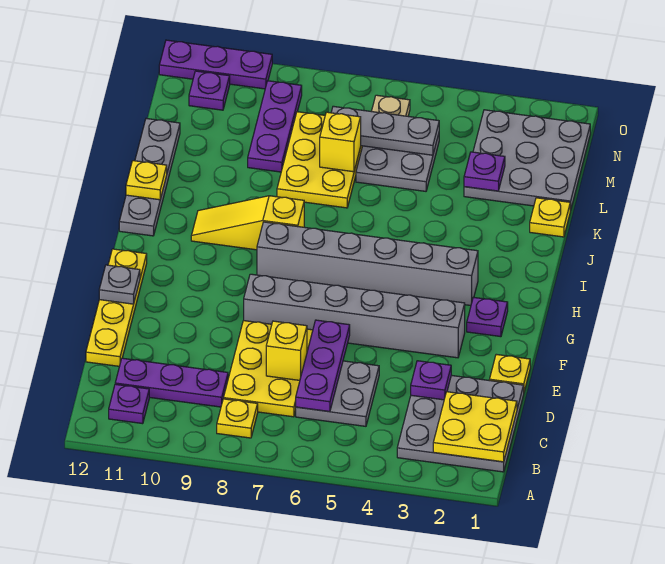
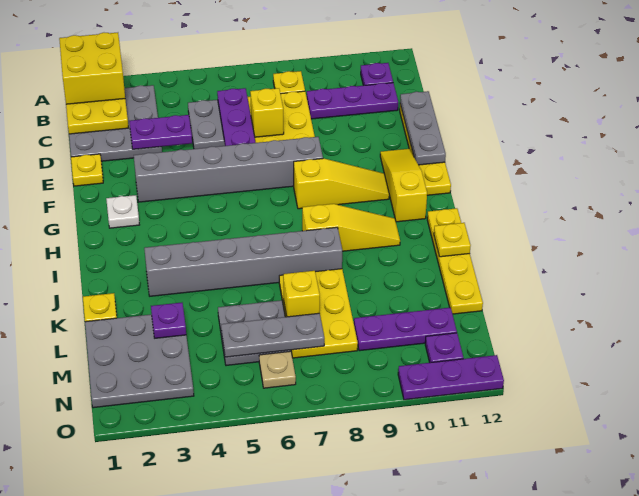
none -> yellow 2x2 brick [59,33,125,104]
purple 1x1 plate [411,361,451,400] -> purple 1x2 plate [129,115,192,149]
none -> yellow 1x3 slope [380,149,427,222]
grey 1x1 plate [99,265,140,304] -> grey 1x3 plate [400,91,446,165]
purple 1x1 plate [467,297,508,337] -> white 1x1 plate [106,195,139,228]
none -> yellow 1x3 slope [294,158,389,209]
grey 1x6 brick [257,222,478,306] -> grey 1x6 brick moved to [144,227,342,296]
grey 1x4 plate [119,119,180,236] -> yellow 1x4 plate [427,208,483,314]
purple 1x3 plate [248,81,302,172] -> purple 1x3 plate turned to [354,308,457,351]

